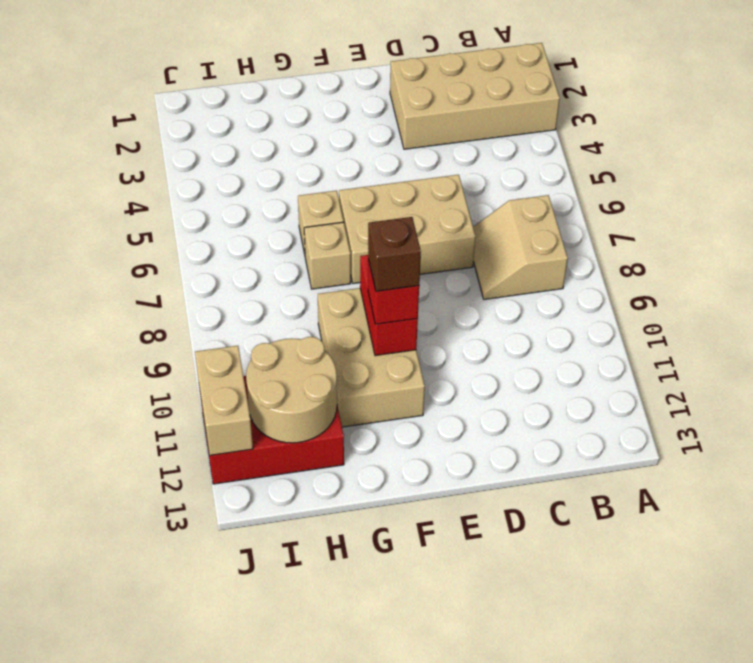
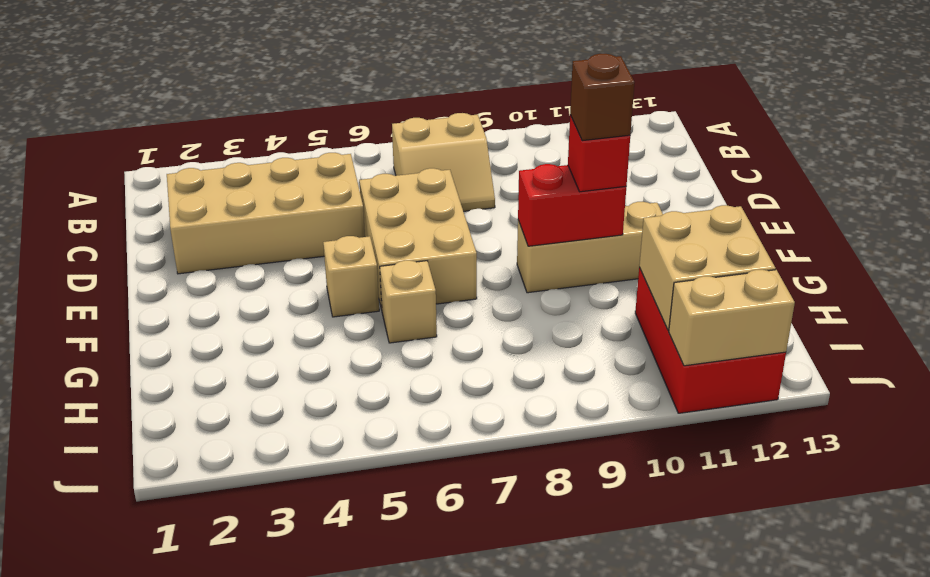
tan 2x4 brick [390,43,560,149] -> tan 2x4 brick turned to [167,153,365,274]
tan 2x3 brick [318,288,425,427] -> tan 1x3 brick [517,202,663,293]
tan 1x1 brick [304,222,351,289] -> tan 1x1 brick moved to [323,236,379,317]
tan 2x2 round brick [246,337,337,443] -> tan 2x2 brick [639,205,776,330]

